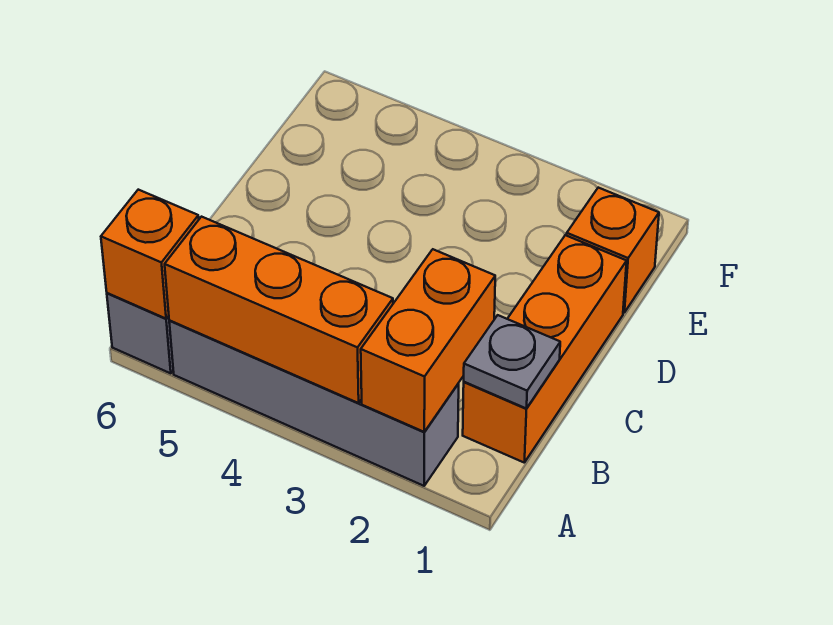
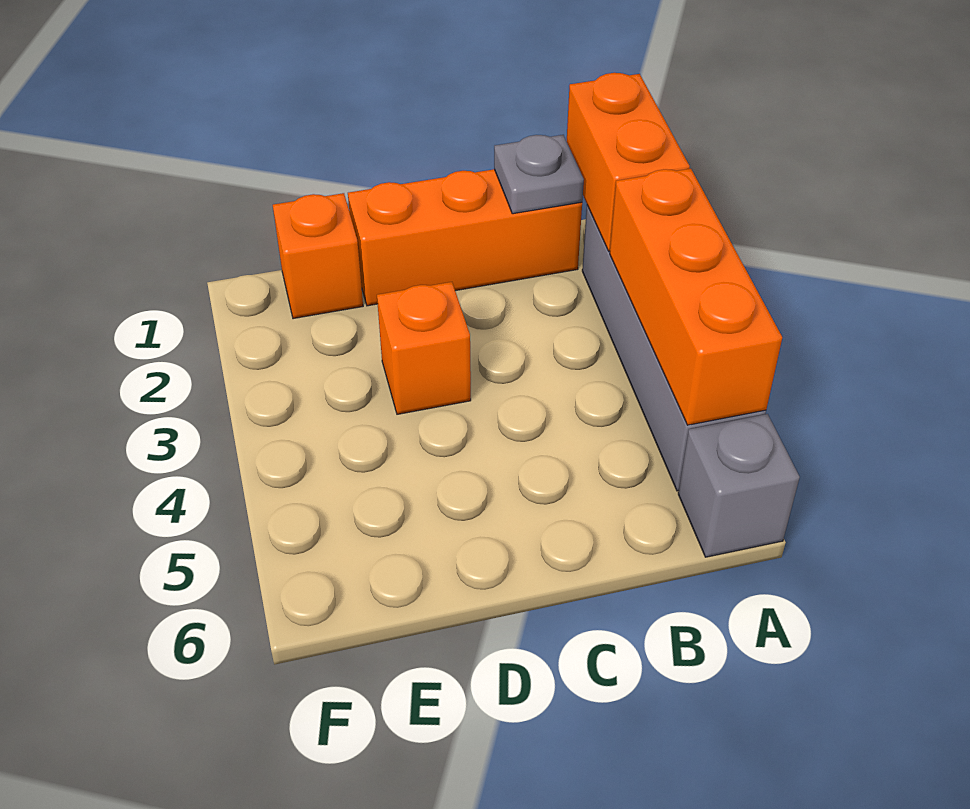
orange 1x2 brick [361,249,495,432] -> orange 1x2 brick turned to [567,73,690,251]
orange 1x1 brick [101,190,199,319] -> orange 1x1 brick moved to [377,282,471,414]

